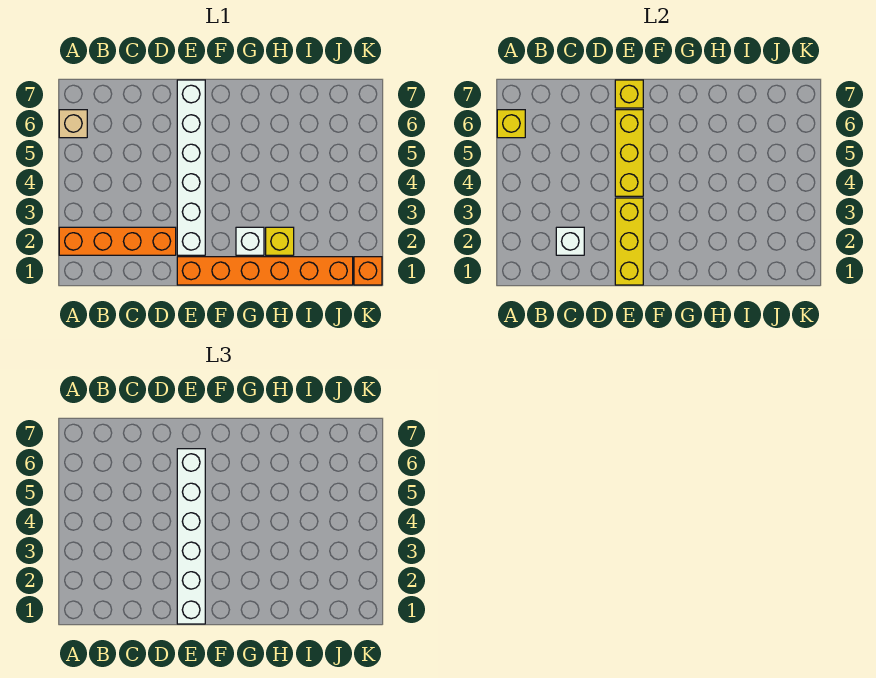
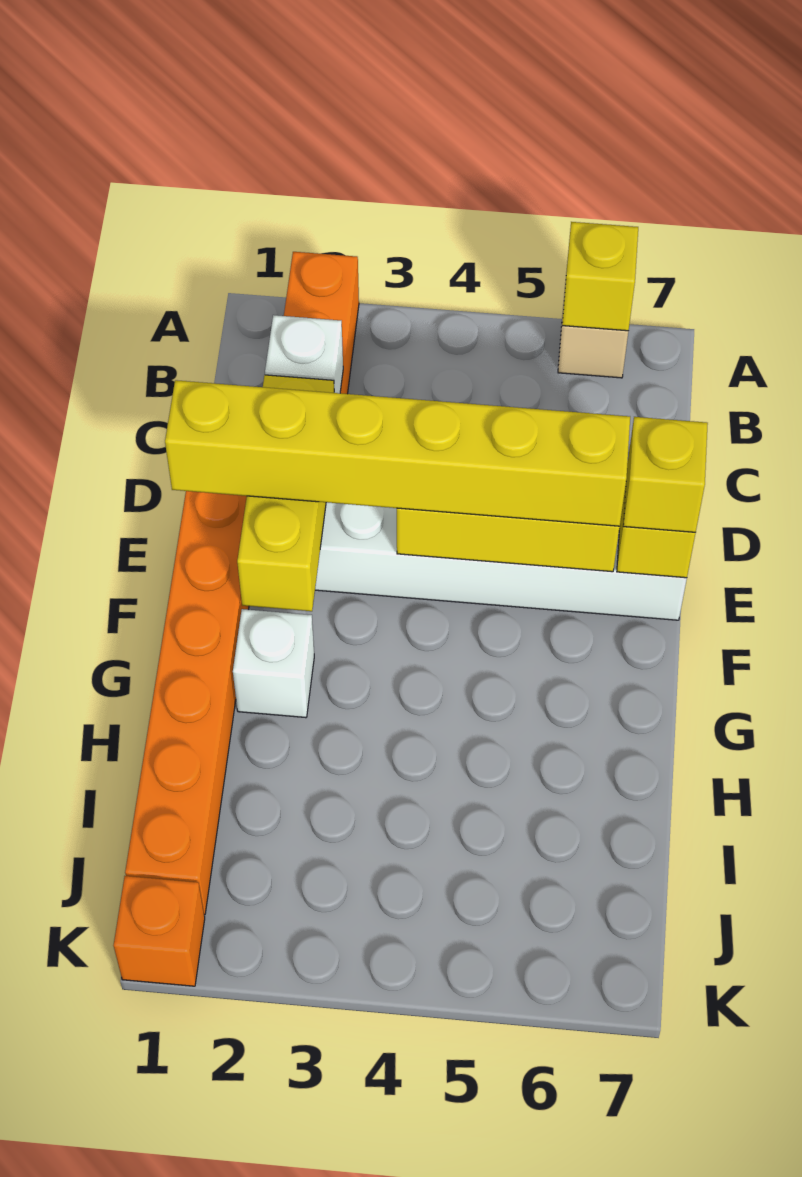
yellow 1x3 brick [615,198,643,285] -> yellow 1x3 brick turned to [237,375,334,611]
white 1x6 brick [177,449,205,624] -> yellow 1x6 brick [165,380,630,526]
yellow 1x1 brick [266,227,294,255] -> yellow 1x1 brick moved to [623,417,708,532]

